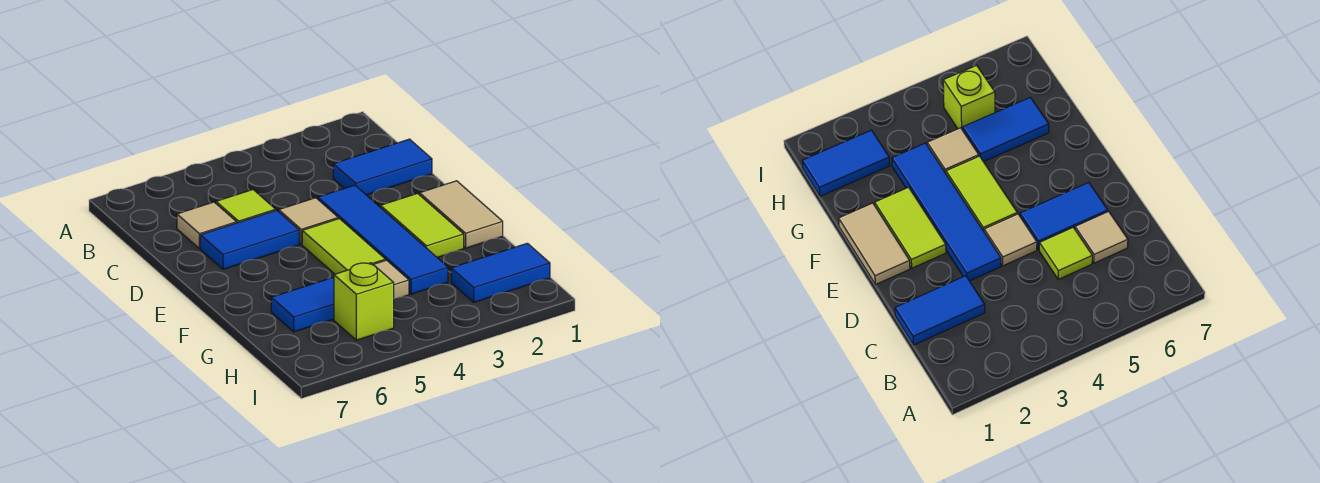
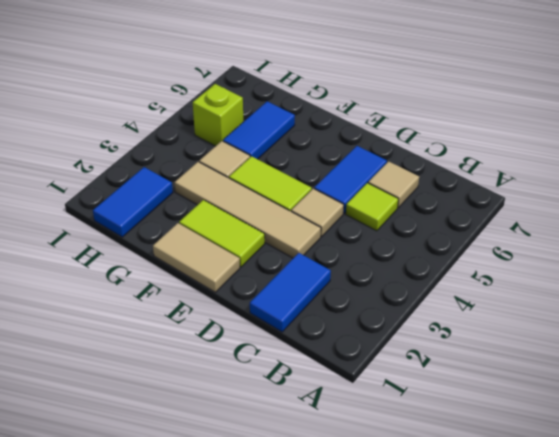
blue 1x4 tile [318,185,448,294] -> tan 1x4 tile [175,162,321,258]

